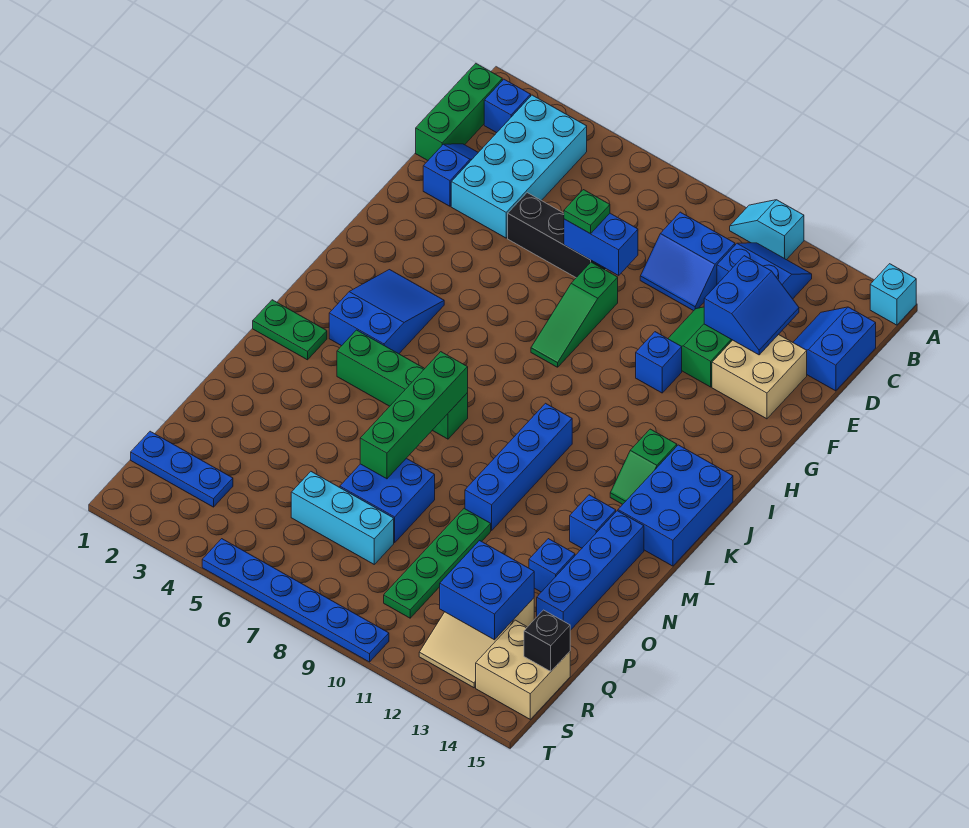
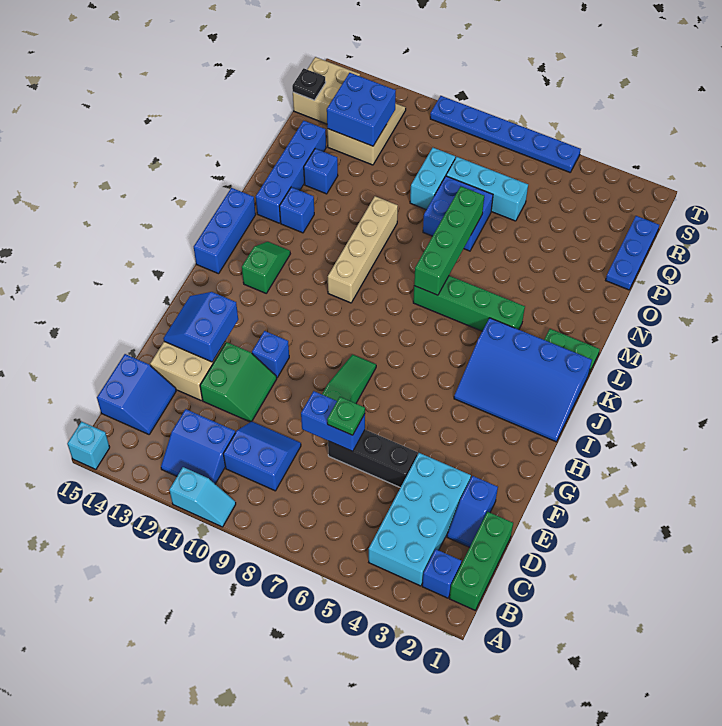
blue 2x2 slope [704,256,799,355] -> blue 2x2 slope moved to [163,292,238,362]
blue 2x3 slope [329,270,444,354] -> blue 3x4 slope [454,318,592,442]
blue 2x3 brick [618,445,733,566] -> blue 1x3 brick [194,188,256,274]
blue 1x4 brick [465,403,572,530] -> tan 1x4 brick [328,196,398,303]
green 1x4 plate [384,509,491,618] -> none
none -> cyan 1x2 brick [410,148,455,210]
blue 1x3 plate [131,431,233,507] -> blue 1x3 plate turned to [606,216,659,290]
black 1x1 brick [524,610,570,671] -> black 1x1 plate [292,68,326,100]

